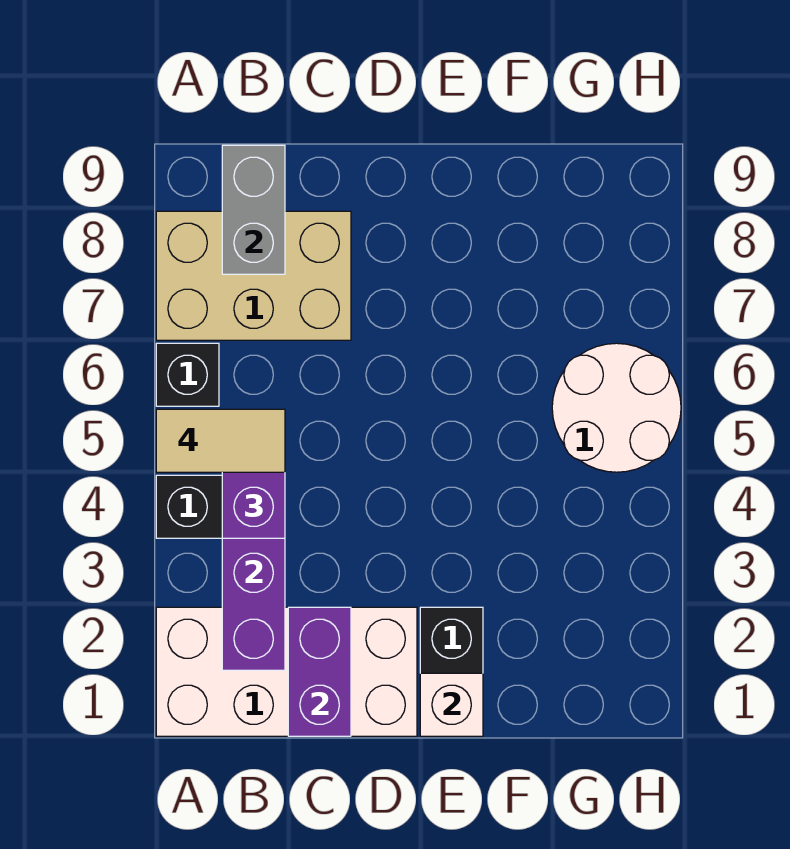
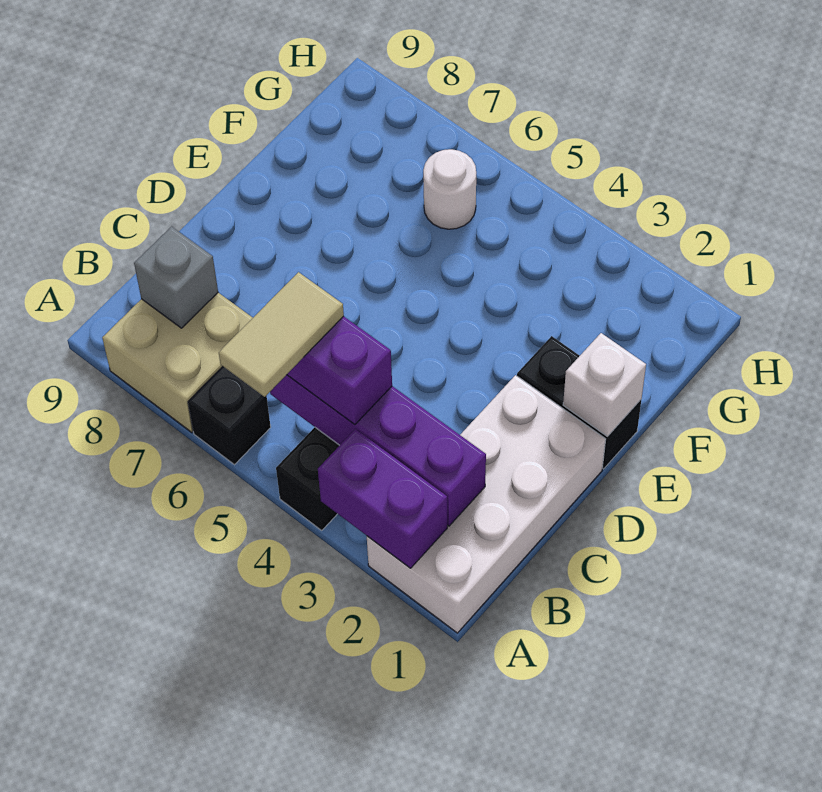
tan 2x3 brick [156,211,351,340] -> tan 2x2 brick [102,293,253,432]
grey 1x2 brick [222,145,285,274] -> grey 1x1 brick [134,227,218,328]
purple 1x2 brick [288,607,351,736] -> purple 1x2 brick moved to [318,429,447,568]
white 2x2 round brick [552,343,681,472] -> white 1x1 round brick [423,149,476,229]

